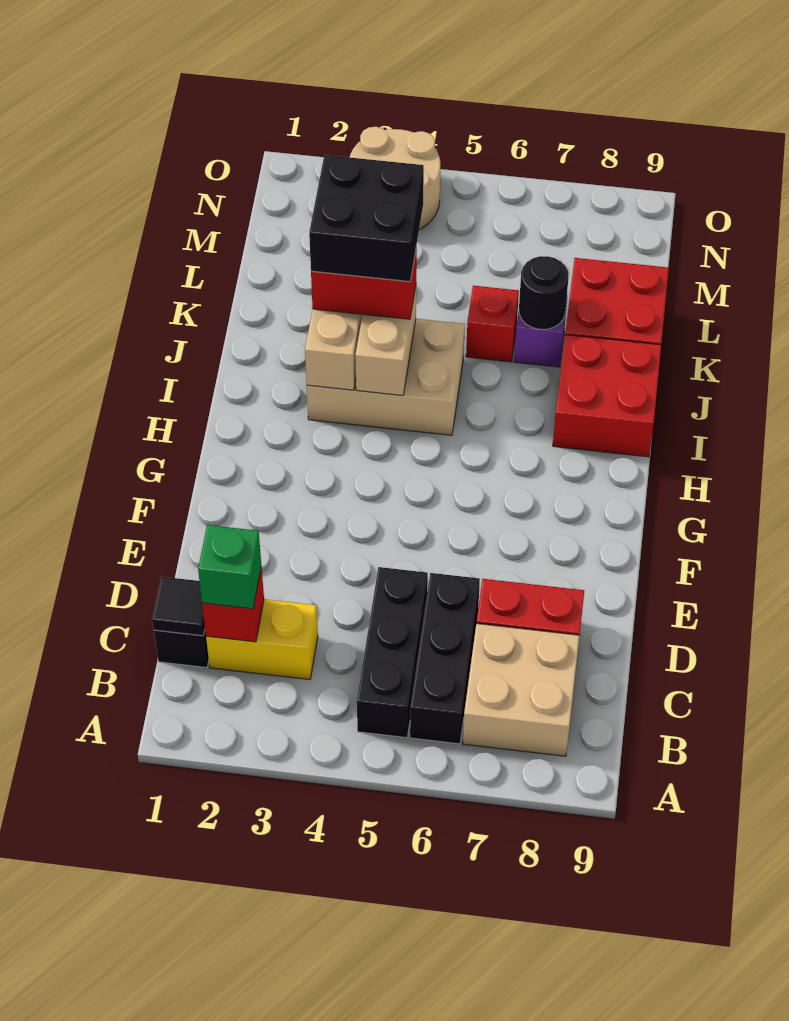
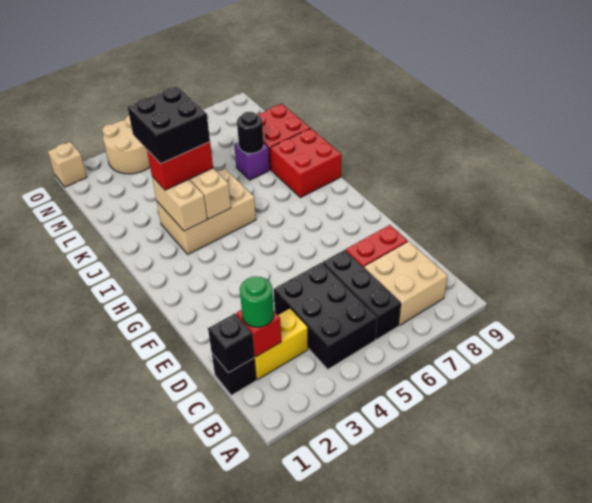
black 1x3 brick [357,567,428,738] -> black 2x3 brick [273,263,377,369]
black 1x1 tile [152,577,205,636] -> black 1x1 brick [208,314,255,373]
green 1x1 brick [198,525,261,609] -> green 1x1 round brick [240,276,274,327]
red 1x1 brick [466,286,519,362] -> none
none -> tan 1x1 brick [48,142,87,187]

